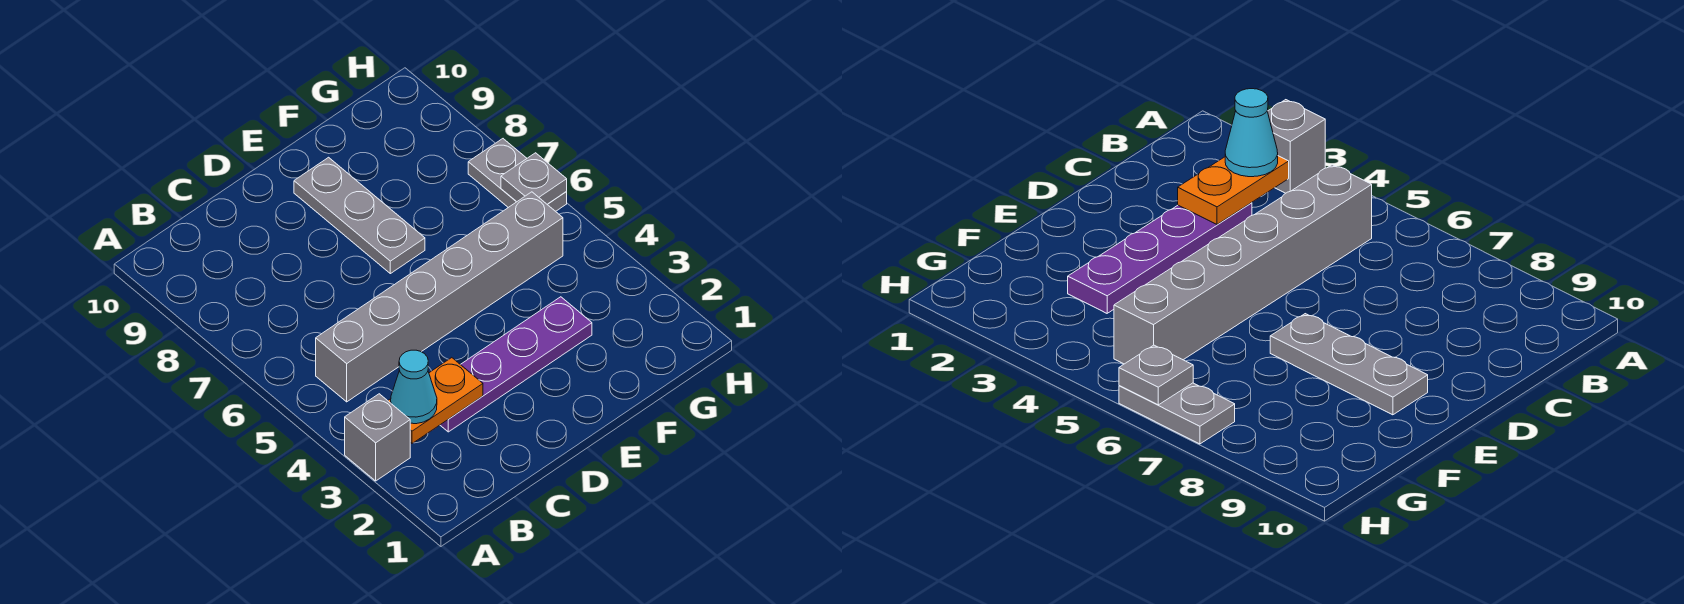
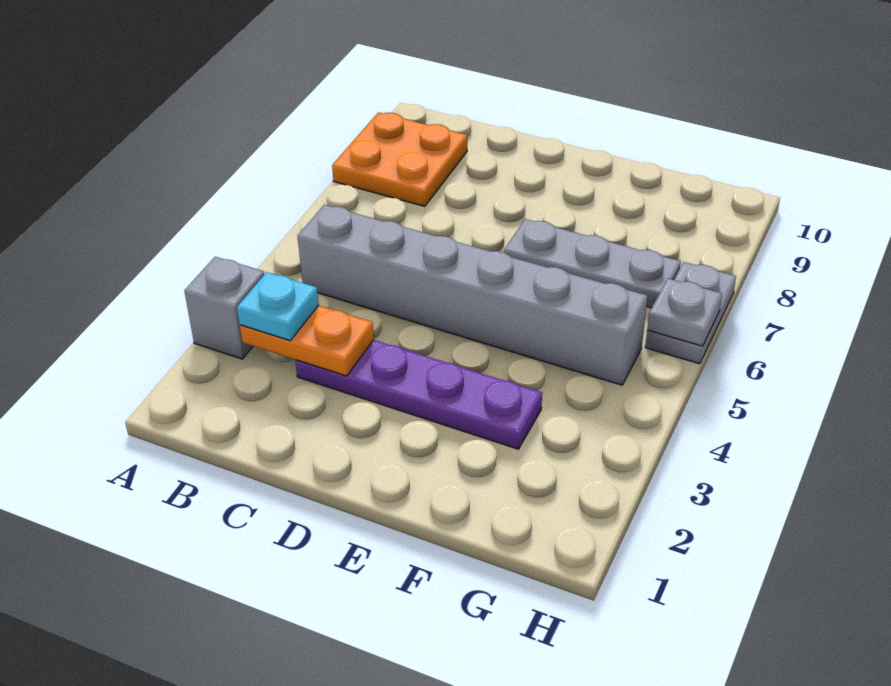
none -> orange 2x2 plate [332,112,467,206]
cyan 1x1 cone [391,350,437,424] -> cyan 1x1 plate [237,272,319,341]
grey 1x3 plate [294,157,425,274] -> grey 1x3 plate turned to [504,219,681,308]

